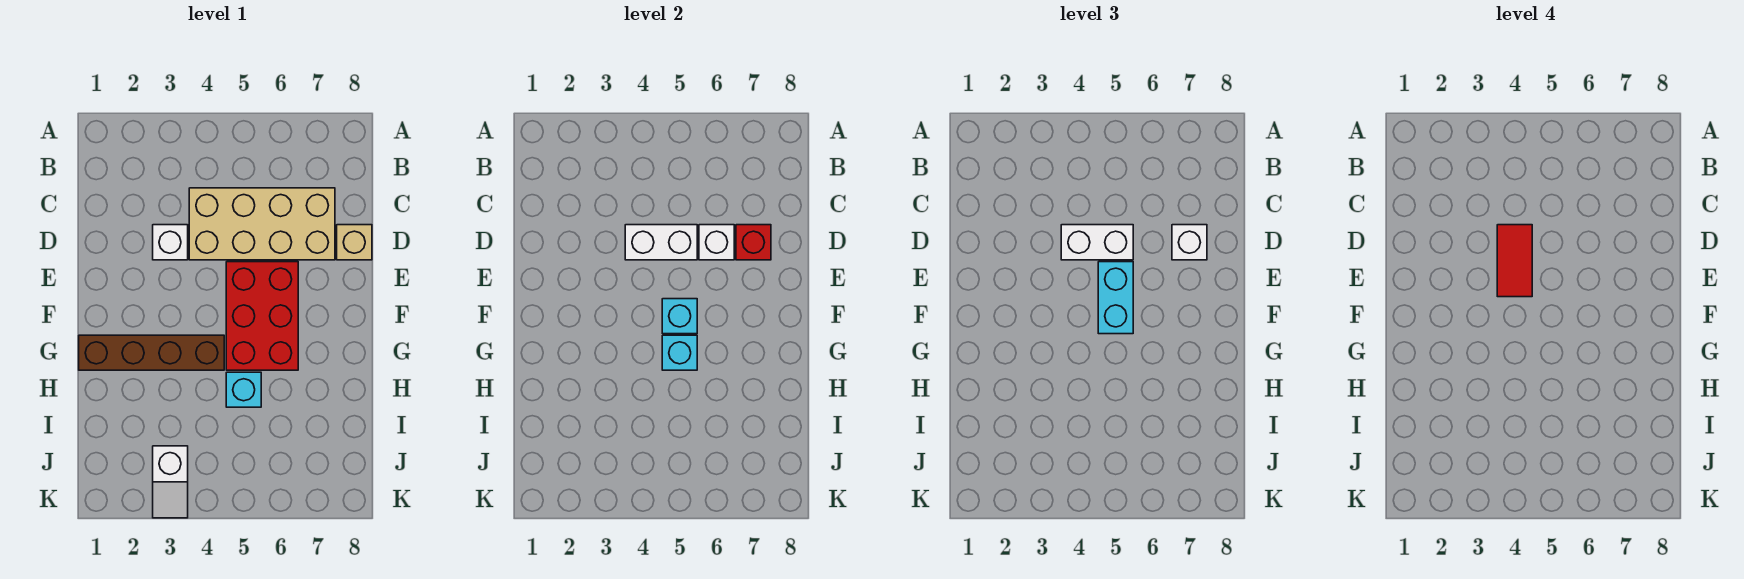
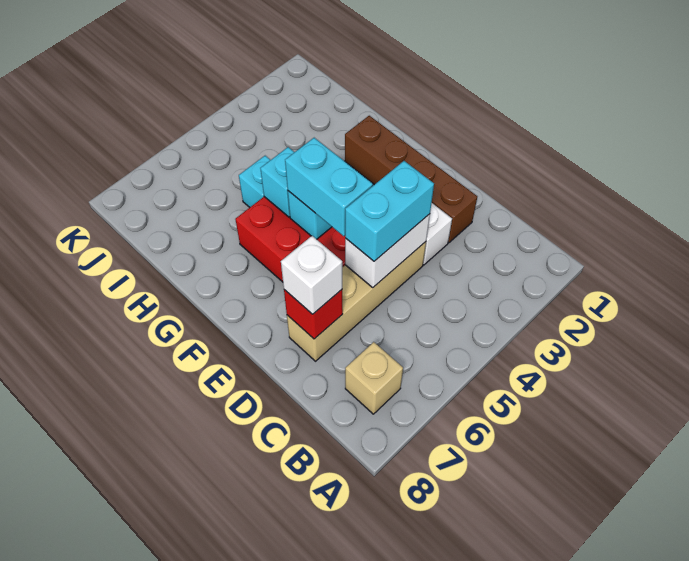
tan 2x4 brick [189,188,335,260] -> tan 1x4 brick [287,242,426,361]
white 1x2 brick [1061,225,1133,260] -> cyan 1x2 brick [345,161,434,261]
red 1x2 tile [1497,225,1532,297] -> none
white 1x1 brick [699,225,734,260] -> none
tan 1x1 brick [337,225,372,260] -> tan 1x1 brick moved to [345,342,403,414]
brown 1x4 brick [79,335,224,370] -> brown 1x4 brick turned to [345,116,477,243]
white 1x2 slope [153,446,188,518] -> none

